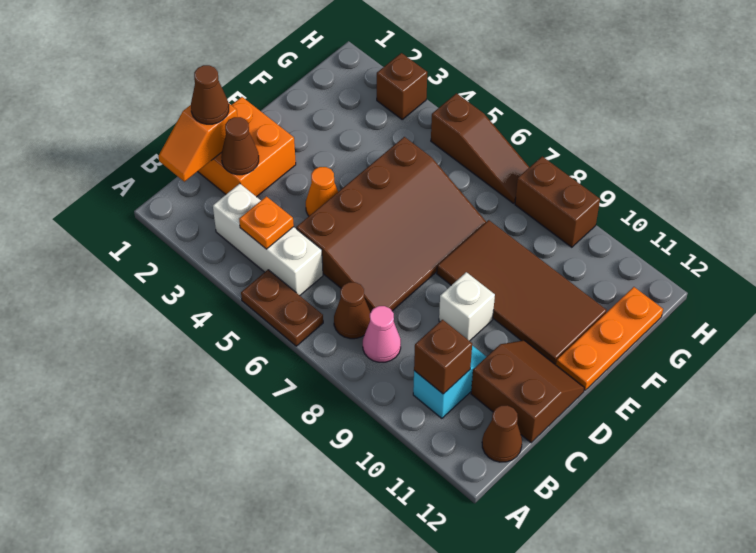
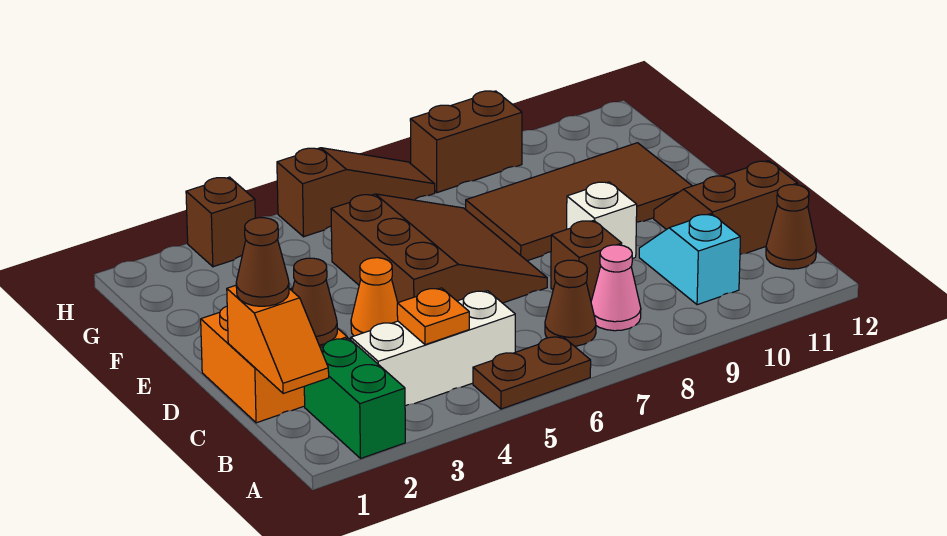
none -> green 1x2 brick [304,338,405,459]
brown 1x1 brick [414,320,472,394] -> brown 1x1 brick moved to [551,220,622,301]
brown 3x4 slope [296,137,486,312] -> brown 3x3 slope [331,194,547,303]
orange 1x3 plate [556,287,663,390] -> none

